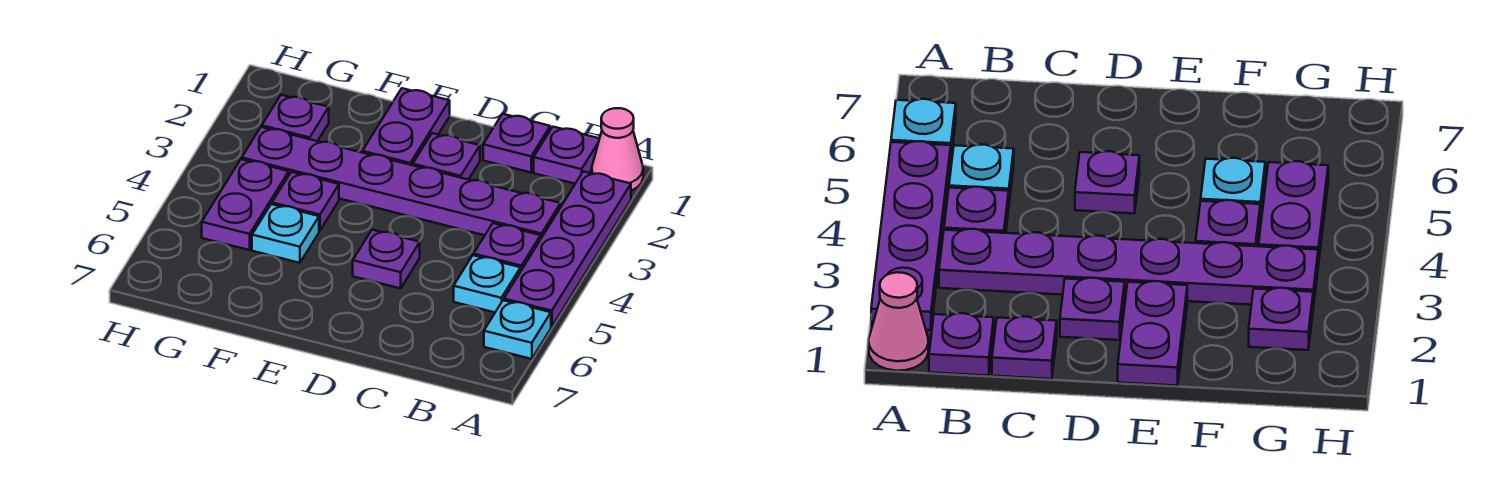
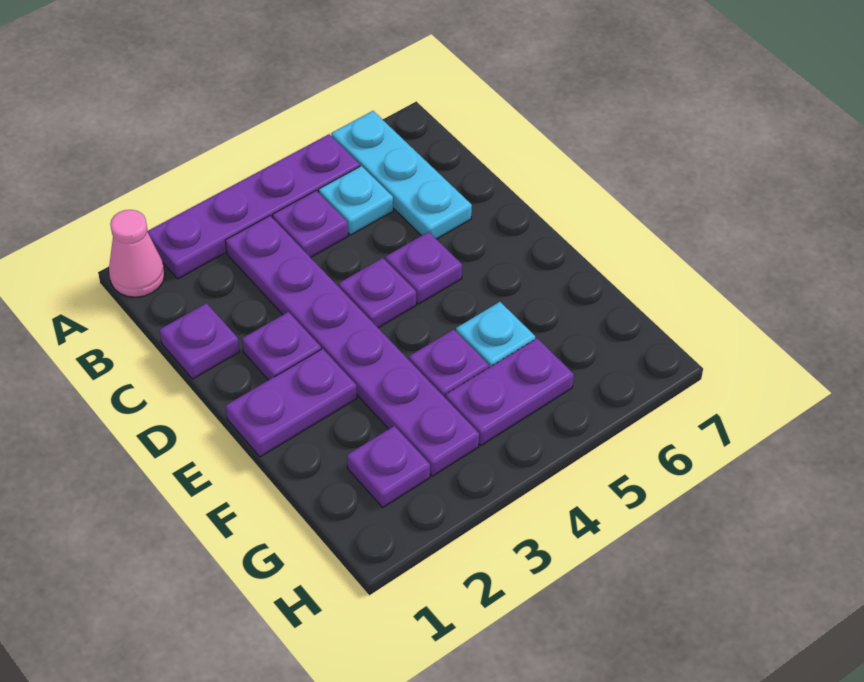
cyan 1x1 plate [484,300,551,359] -> cyan 1x3 plate [331,111,472,239]
purple 1x1 plate [534,127,600,184] -> purple 1x1 plate moved to [339,258,416,328]

